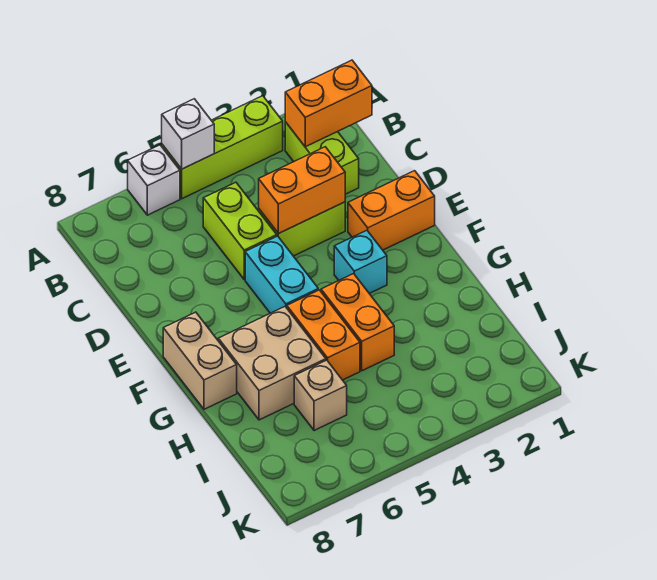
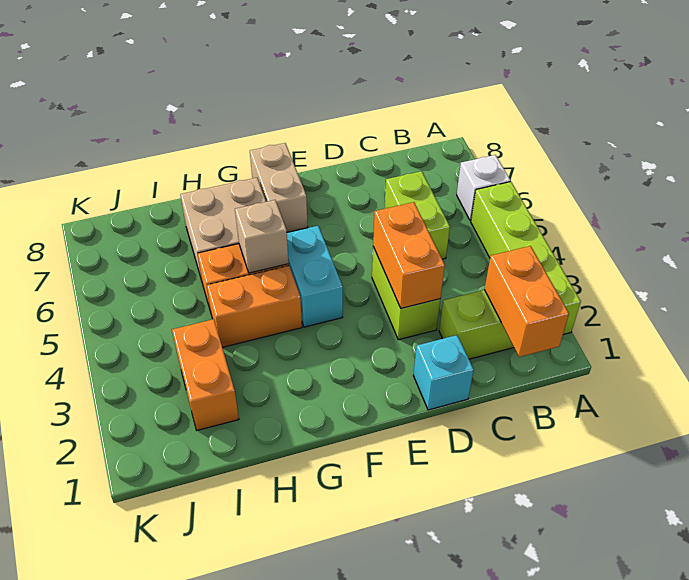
lime 1x3 brick [162,96,283,199] -> lime 1x4 brick [471,182,581,335]
white 1x1 brick [162,99,214,169] -> none
lime 1x2 brick [203,182,277,279] -> lime 1x2 brick turned to [385,171,450,259]
orange 1x2 brick [348,171,435,250] -> orange 1x2 brick moved to [172,319,239,430]
cyan 1x2 brick [245,236,318,313] -> cyan 1x2 brick turned to [287,226,343,327]
cyan 1x1 brick [334,230,387,294] -> cyan 1x1 brick moved to [413,335,474,410]
tan 1x2 brick [163,312,237,409] -> tan 1x2 brick turned to [250,143,308,232]
tan 1x1 brick [294,360,347,431] -> tan 1x1 brick moved to [235,200,289,273]

